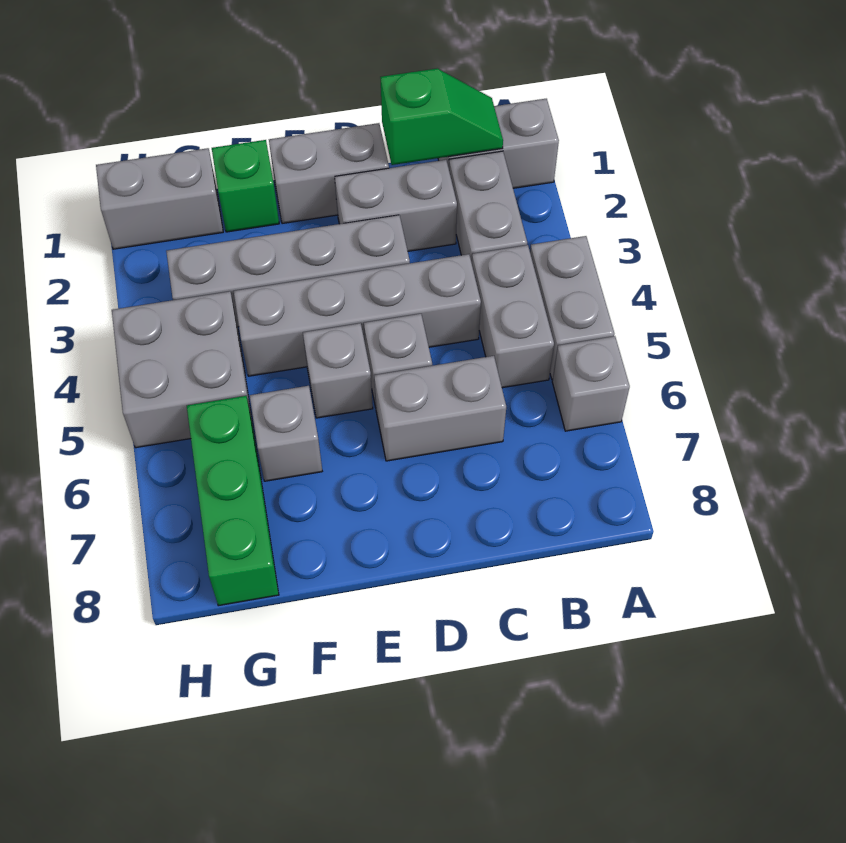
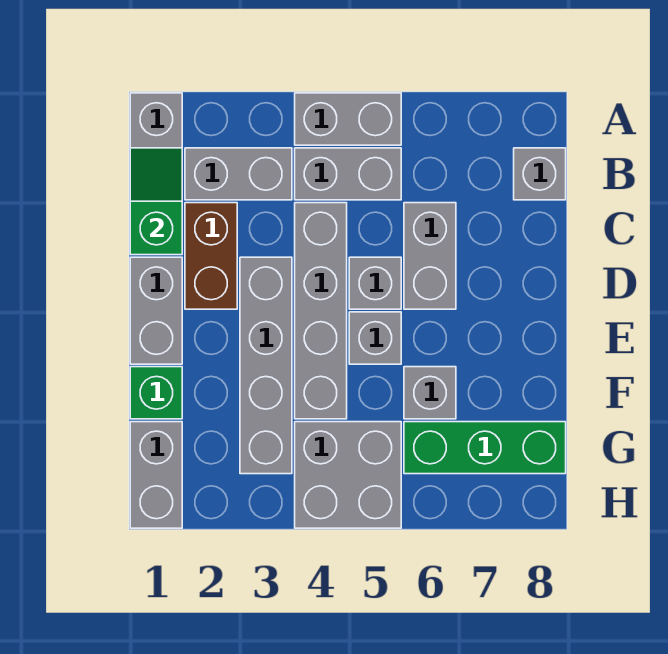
grey 1x1 brick [552,336,630,431] -> grey 1x1 brick moved to [514,148,566,200]
grey 1x2 brick [335,160,457,251] -> brown 1x2 brick [185,203,237,309]

